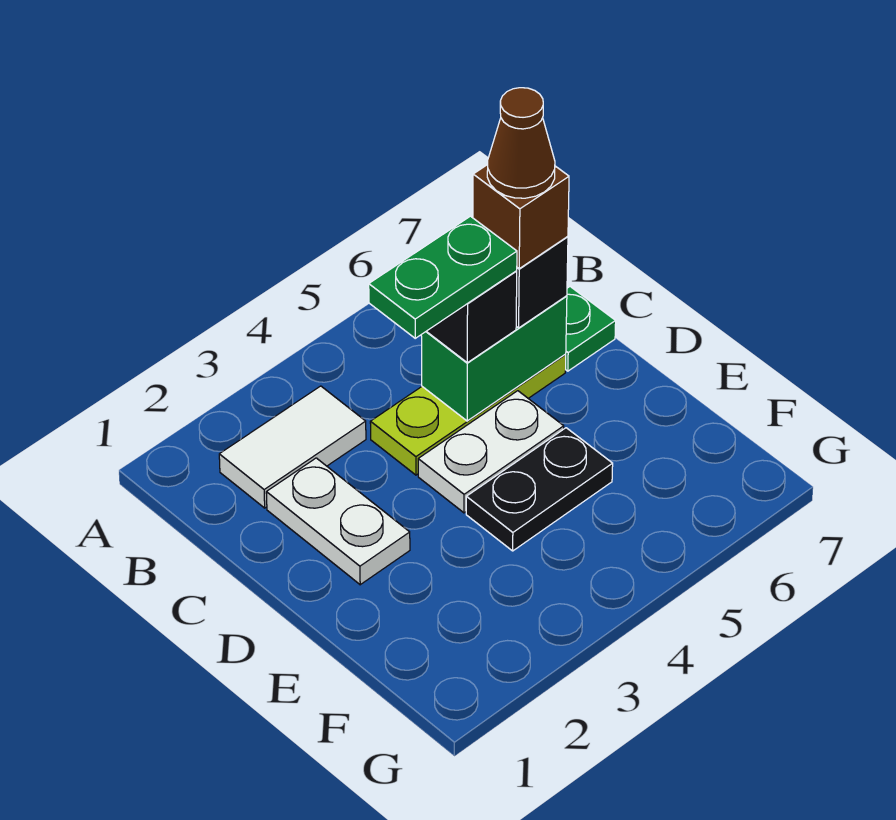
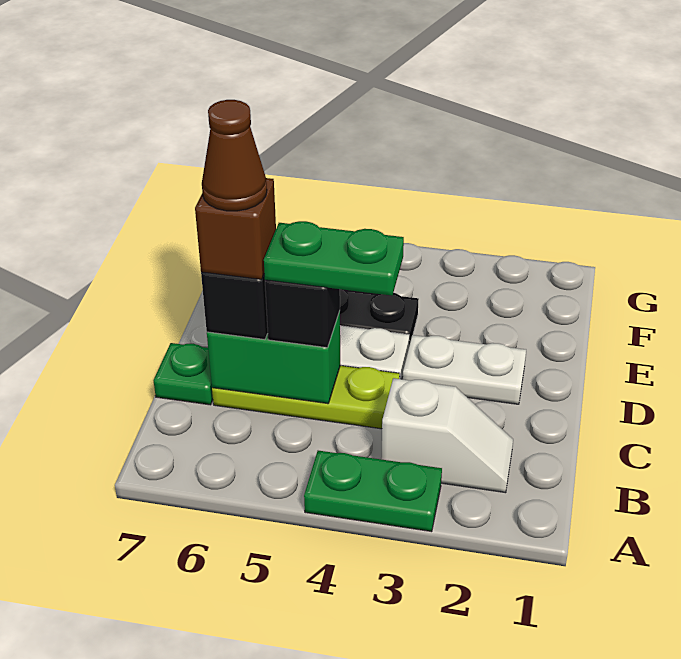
none -> green 1x2 plate [304,451,442,532]
white 1x2 tile [219,386,366,508] -> white 1x2 slope [381,378,513,493]
white 1x2 plate [266,458,410,585] -> white 1x2 plate turned to [403,335,526,404]

